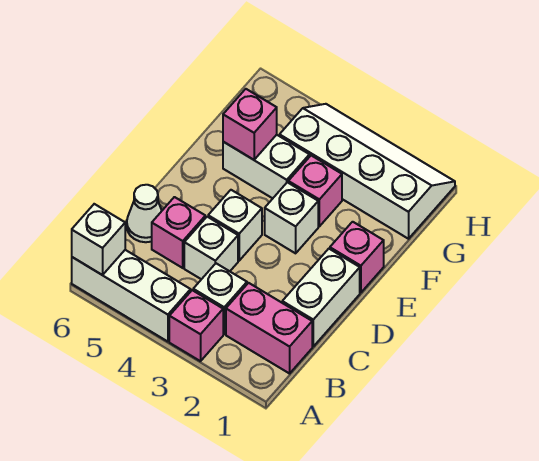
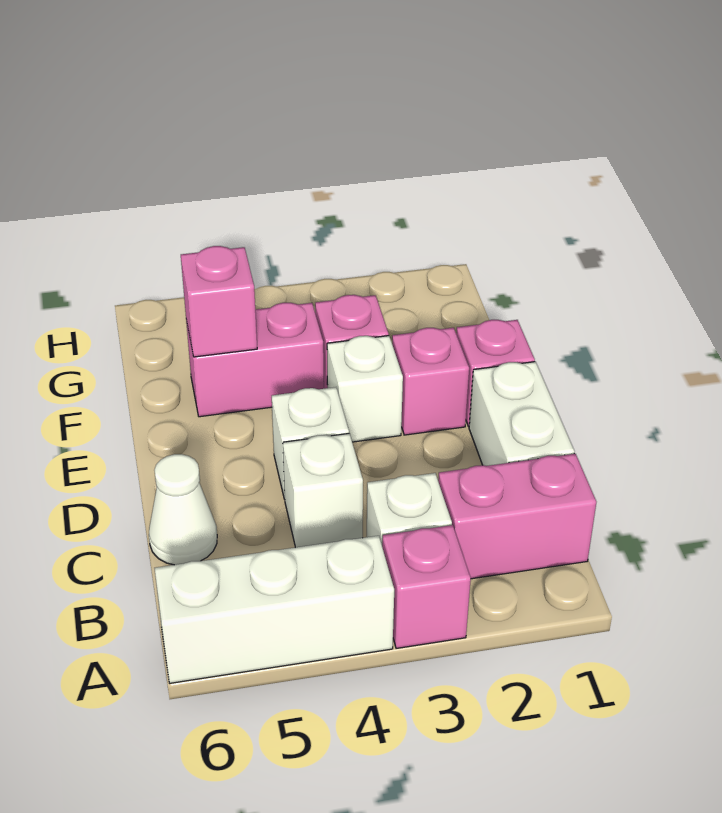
white 1x1 brick [72,204,125,275] -> none
pink 1x1 brick [152,197,205,268] -> pink 1x1 brick moved to [392,328,469,435]
white 1x2 brick [223,135,309,198] -> pink 1x2 brick [186,303,324,417]
white 2x4 slope [280,104,455,239] -> none

